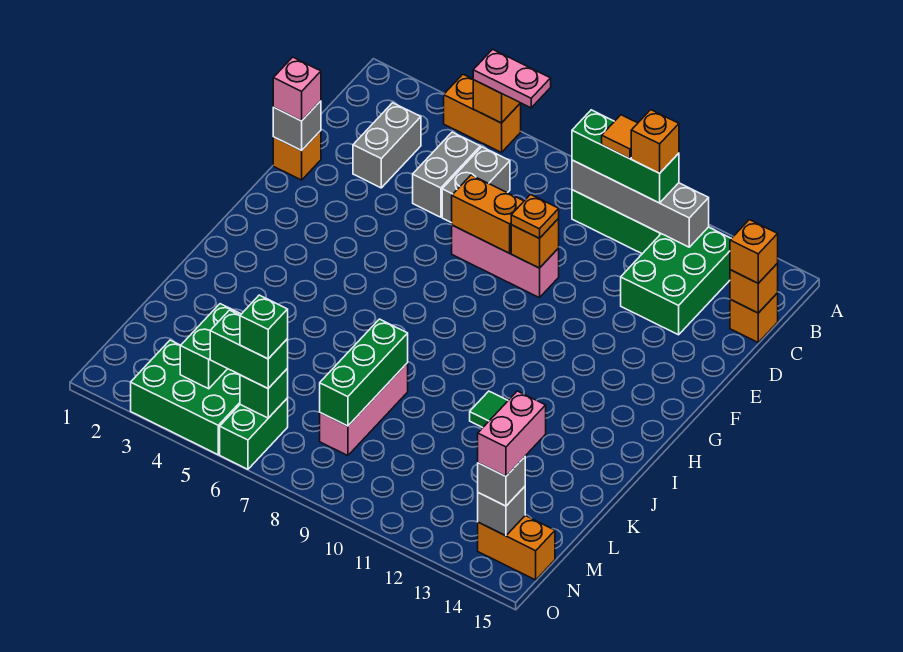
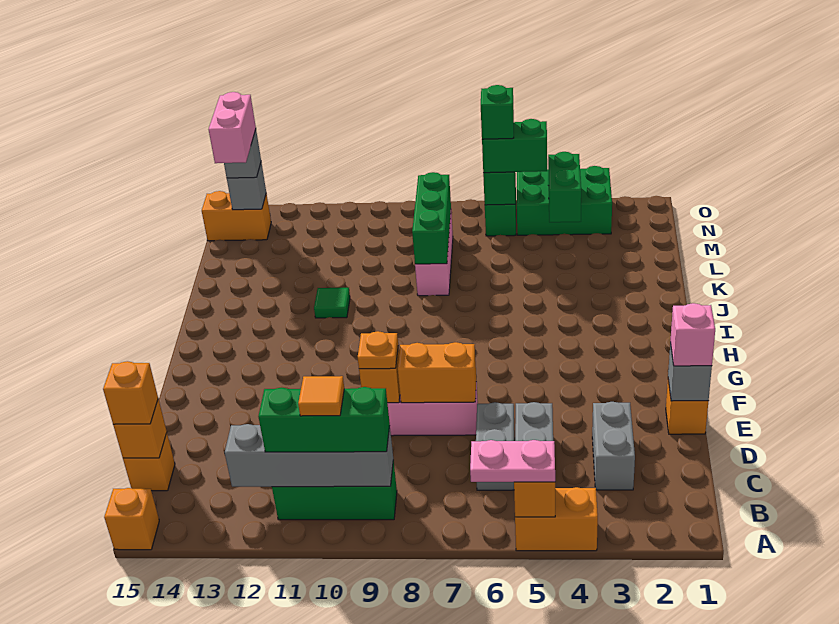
orange 1x1 brick [631,110,679,173] -> orange 1x1 brick moved to [104,488,159,550]
green 2x3 brick [621,227,732,335] -> none

